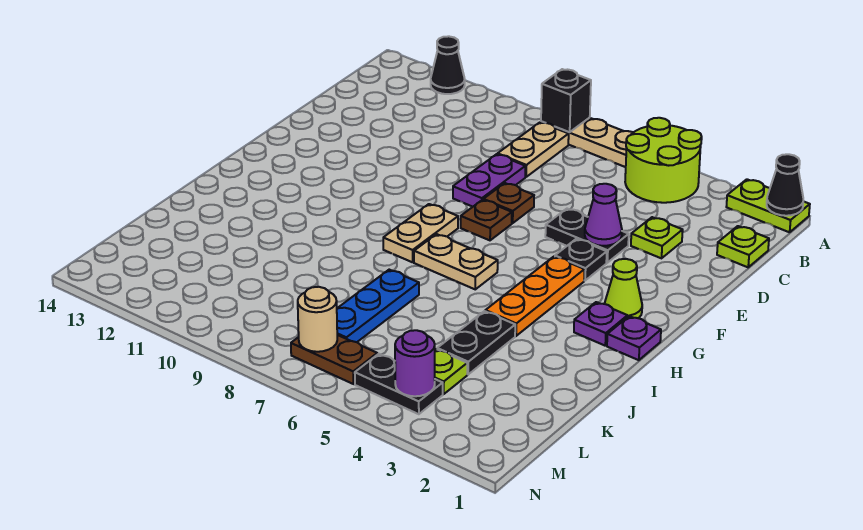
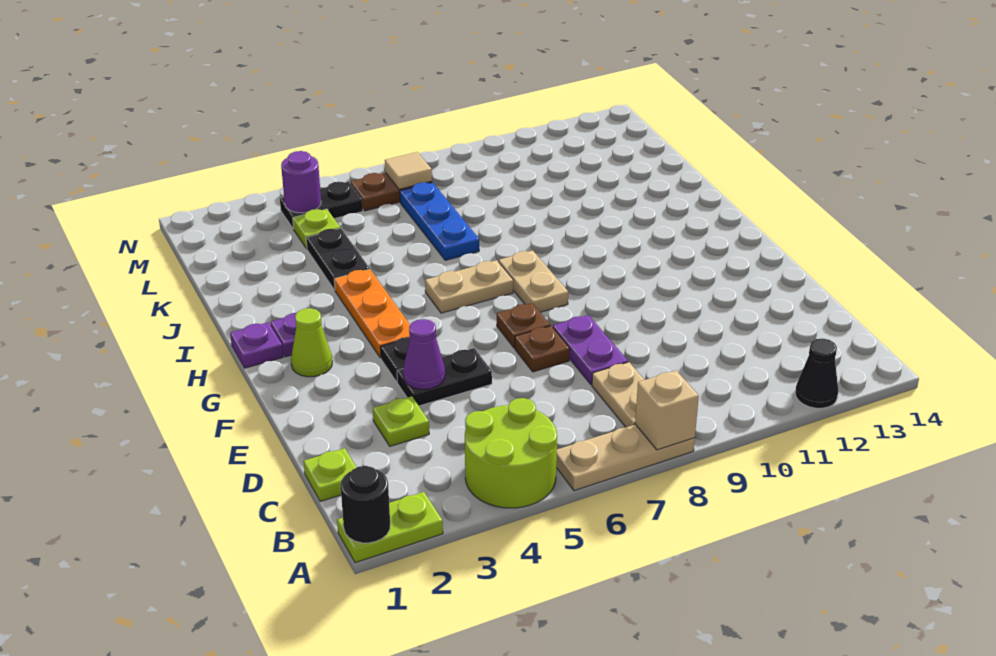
black 1x1 cone [767,154,803,216] -> black 1x1 round brick [341,466,390,543]
black 1x1 brick [541,69,591,132] -> tan 1x1 brick [635,370,699,450]
tan 1x1 round brick [298,287,337,352] -> tan 1x1 tile [385,152,432,189]

